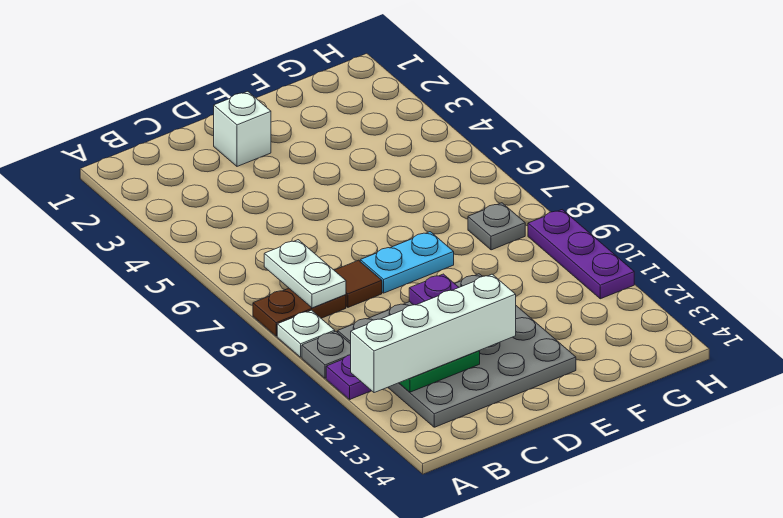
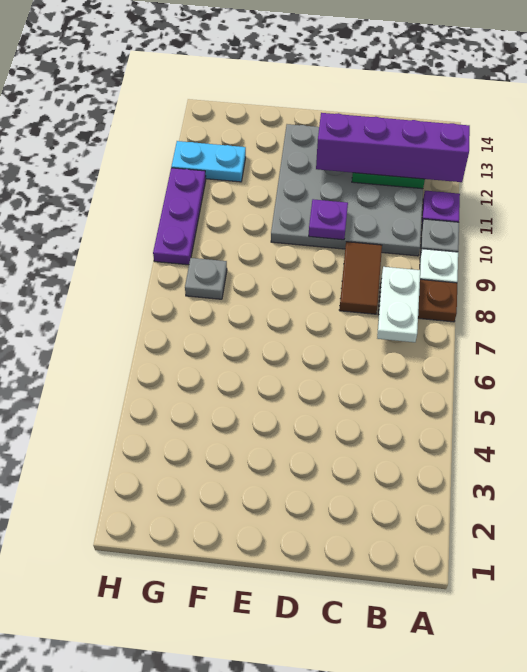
white 1x4 brick [351,274,516,393] -> purple 1x4 brick [316,113,470,182]
brown 1x1 tile [334,260,382,307] -> brown 1x2 tile [339,242,382,314]
white 1x1 brick [214,91,271,166] -> none
cyan 1x2 plate [360,232,454,293] -> cyan 1x2 plate moved to [171,141,246,182]

